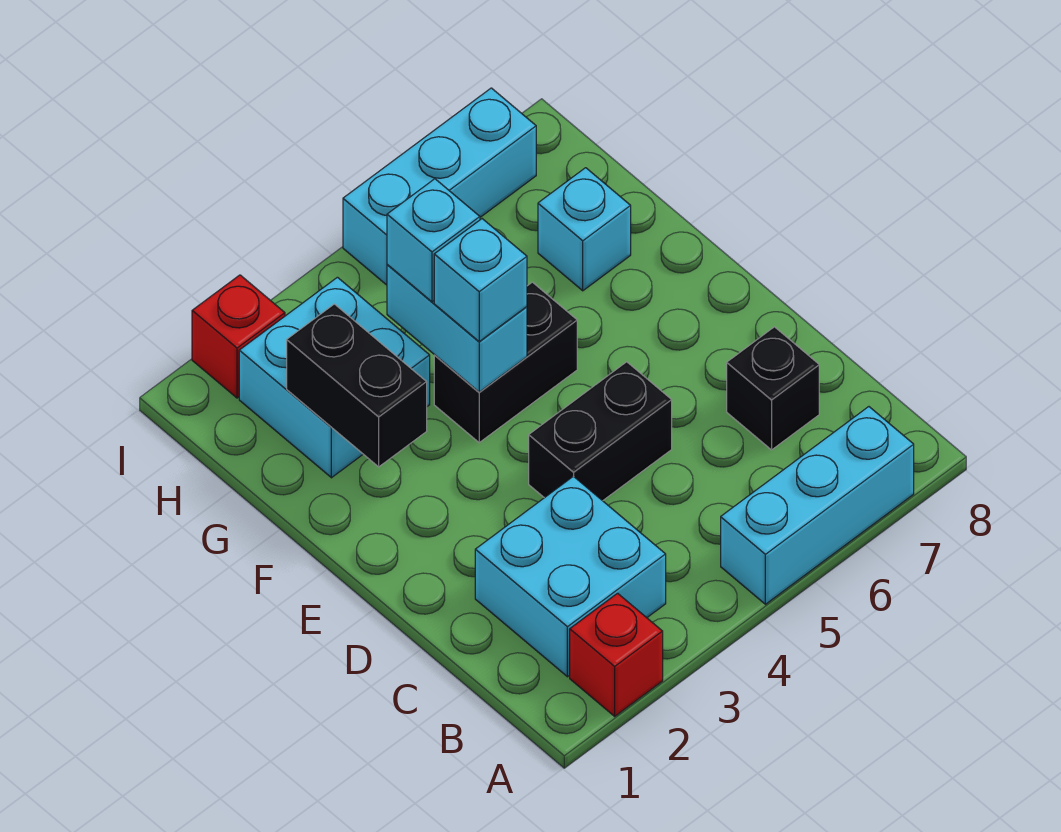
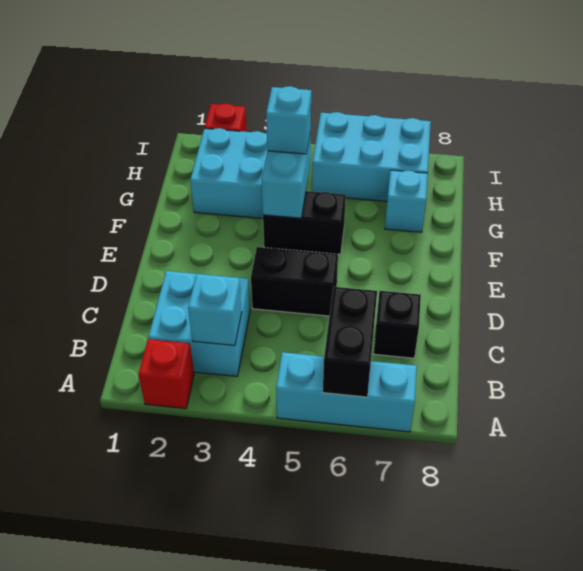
black 1x2 brick [287,304,427,467] -> black 1x2 brick moved to [323,287,377,397]
cyan 1x1 brick [434,219,527,342] -> cyan 1x1 brick moved to [188,274,242,346]
cyan 1x3 brick [343,88,536,285] -> cyan 2x3 brick [312,112,431,201]

